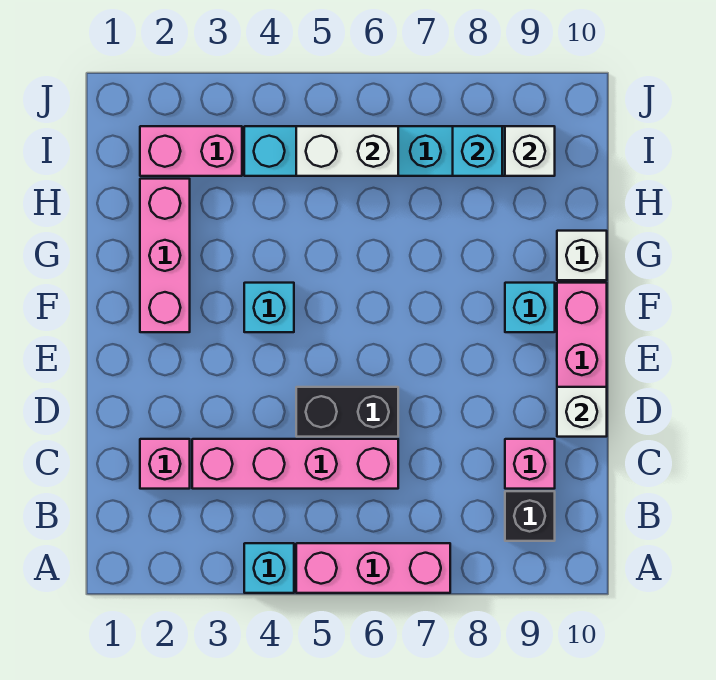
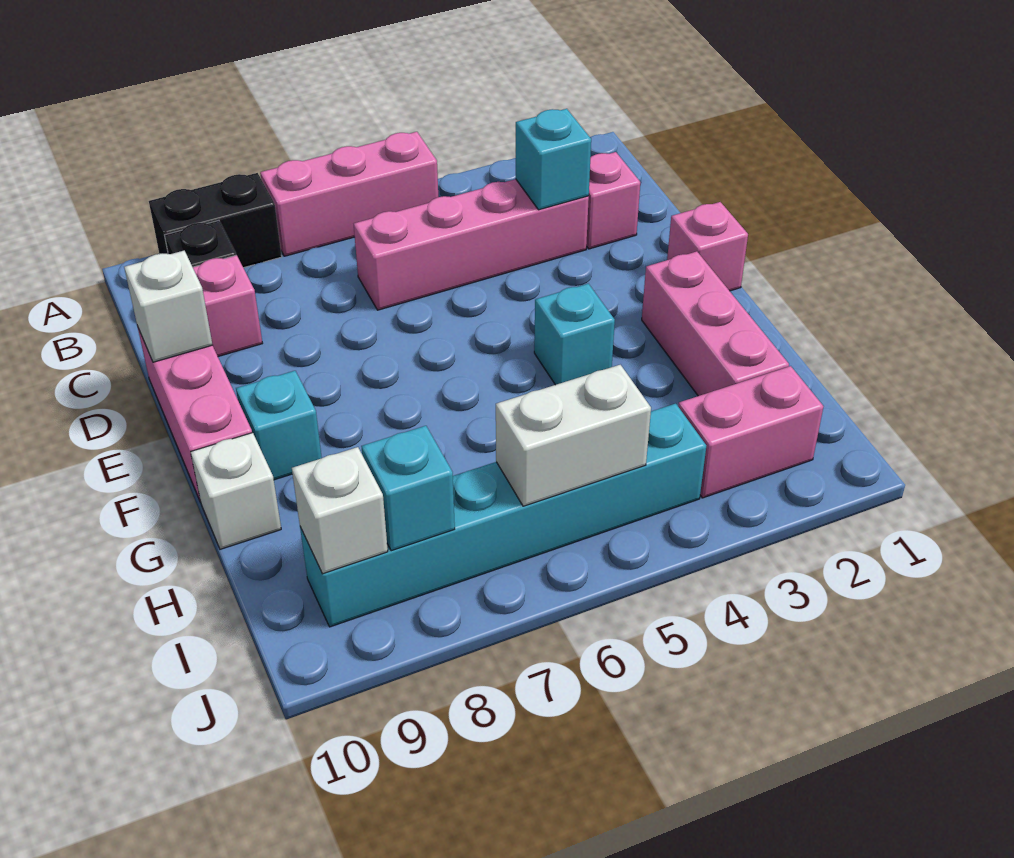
cyan 1x1 brick [244,543,294,593] -> cyan 1x1 brick moved to [516,109,591,210]
black 1x2 brick [296,387,398,437] -> black 1x2 brick moved to [149,173,282,268]
none -> pink 1x1 brick [667,202,748,291]

